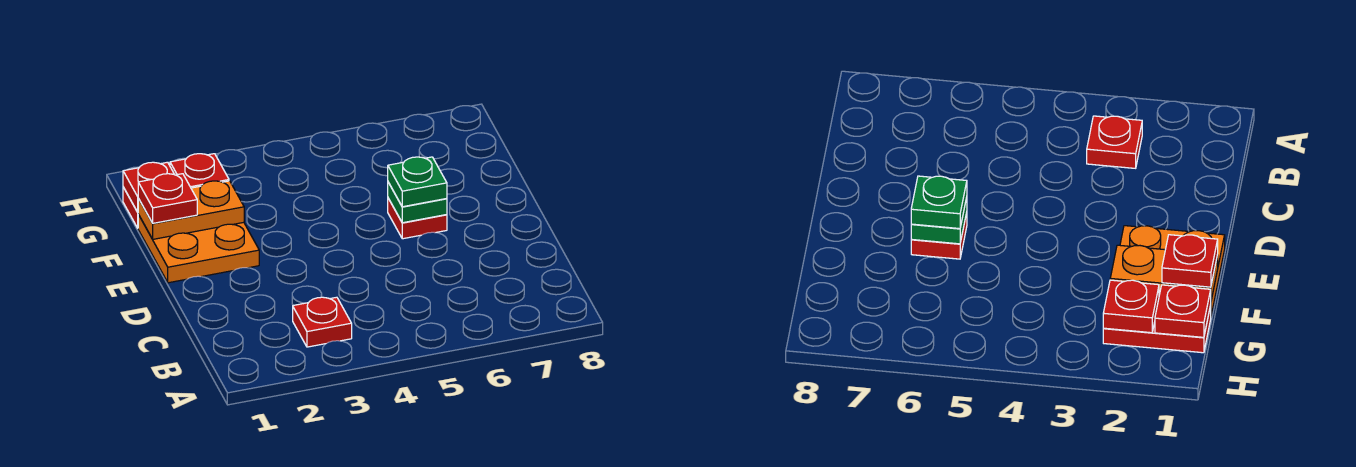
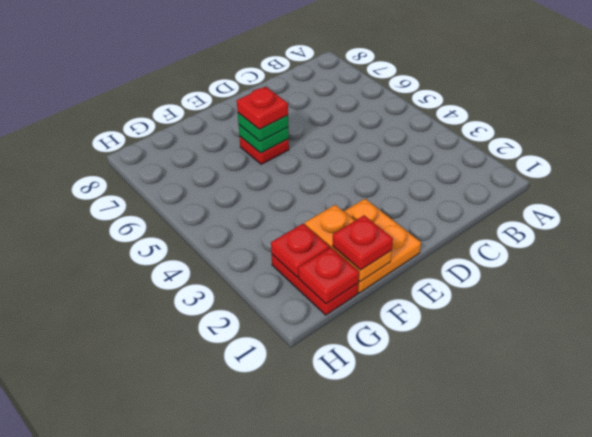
red 1x1 plate [293,297,352,347] -> red 1x1 plate moved to [237,87,288,129]

